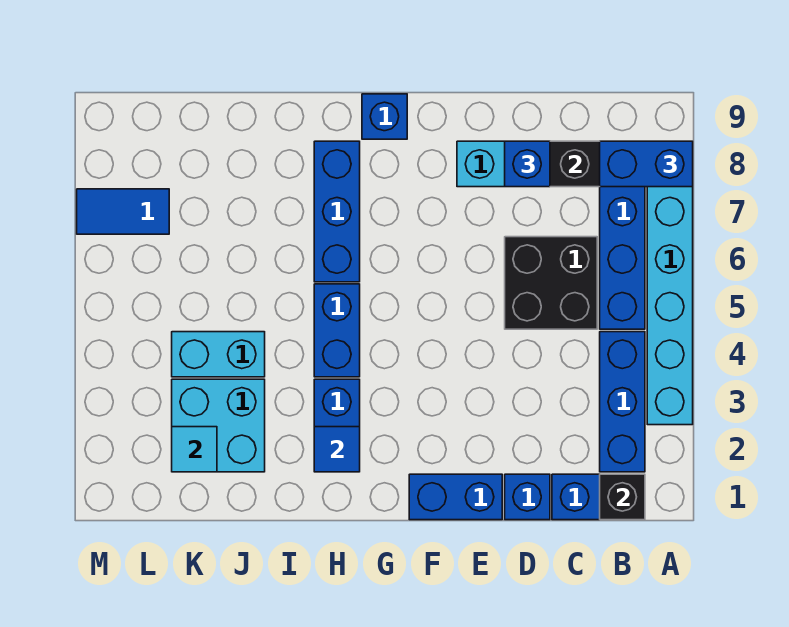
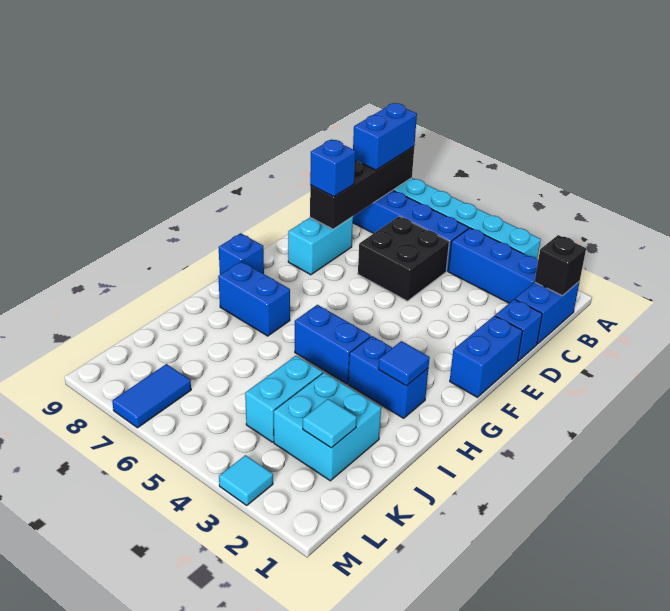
blue 1x3 brick [314,141,360,282] -> blue 1x2 brick [218,261,290,336]
none -> cyan 1x1 tile [219,455,273,505]

